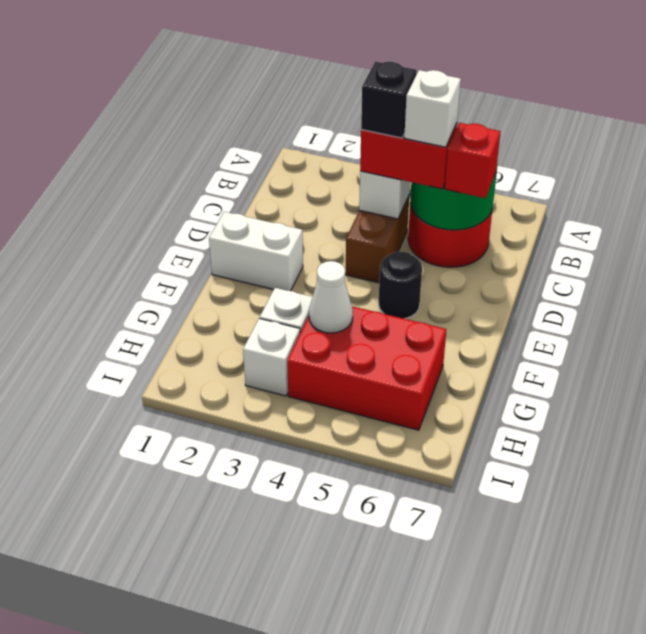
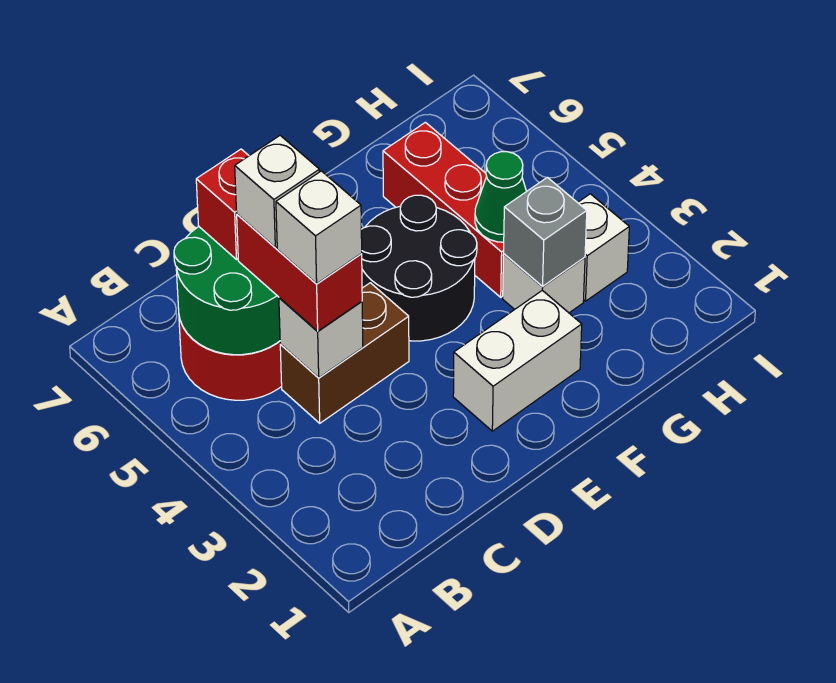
black 1x1 brick [361,62,417,138] -> white 1x1 brick [276,171,362,284]
white 1x2 brick [209,212,303,291] -> white 1x2 brick turned to [453,290,582,431]
black 1x1 round brick [379,251,422,319] -> black 2x2 round brick [361,195,477,341]
none -> grey 1x1 brick [504,177,587,286]
red 2x3 brick [287,306,446,430] -> red 1x3 brick [383,122,504,297]
white 1x1 cone [309,261,353,333] -> green 1x1 cone [475,152,527,242]

